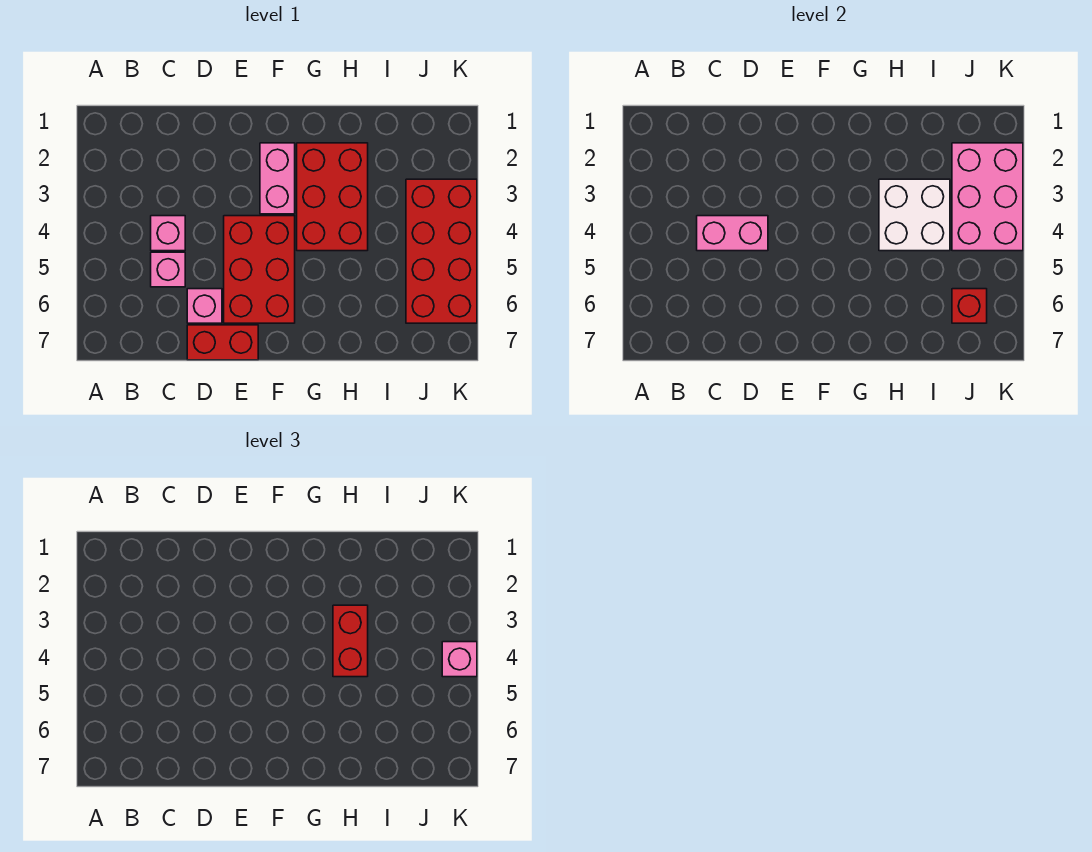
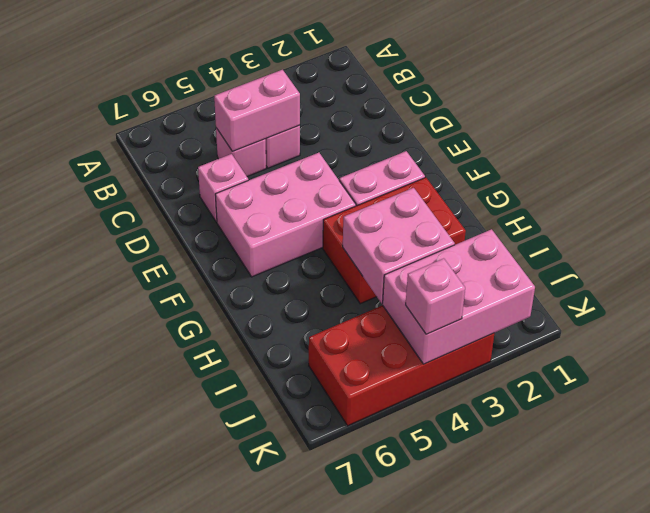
pink 1x2 brick [697,216,768,251] -> pink 1x2 brick turned to [214,70,300,151]
red 1x2 brick [187,325,258,360] -> none
red 2x3 brick [224,216,295,323] -> pink 2x3 brick [215,153,356,277]
white 2x2 brick [879,179,950,251] -> pink 2x2 brick [343,188,455,303]
red 1x2 brick [333,605,368,677] -> none
red 1x1 brick [952,289,987,323] -> none

